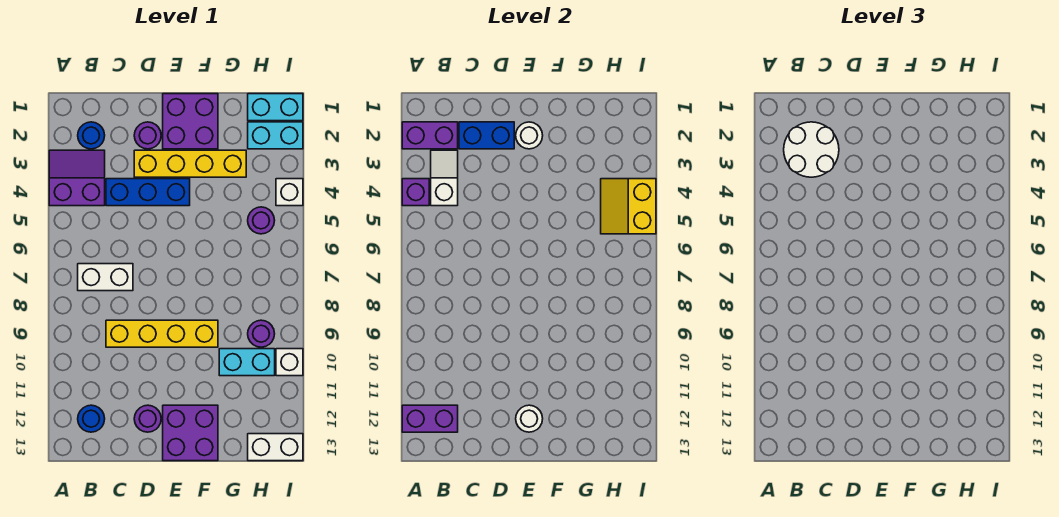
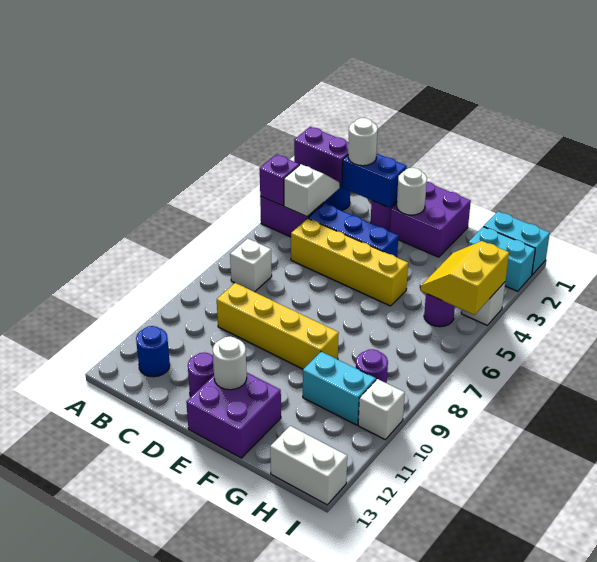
purple 1x2 brick [402,405,458,432] -> none
white 2x2 round brick [784,122,839,177] -> white 1x1 round brick [348,118,378,166]
white 1x2 brick [78,264,133,291] -> white 1x1 brick [230,239,272,292]
yellow 1x4 brick [134,150,246,177] -> yellow 1x4 brick moved to [291,218,408,306]

